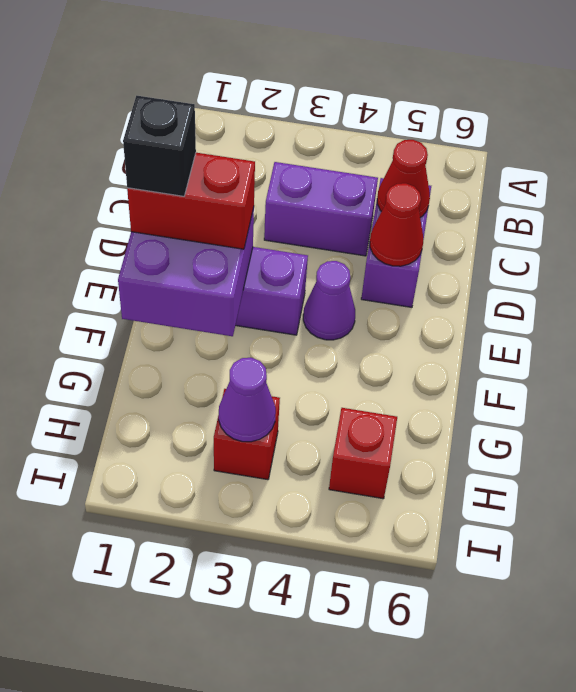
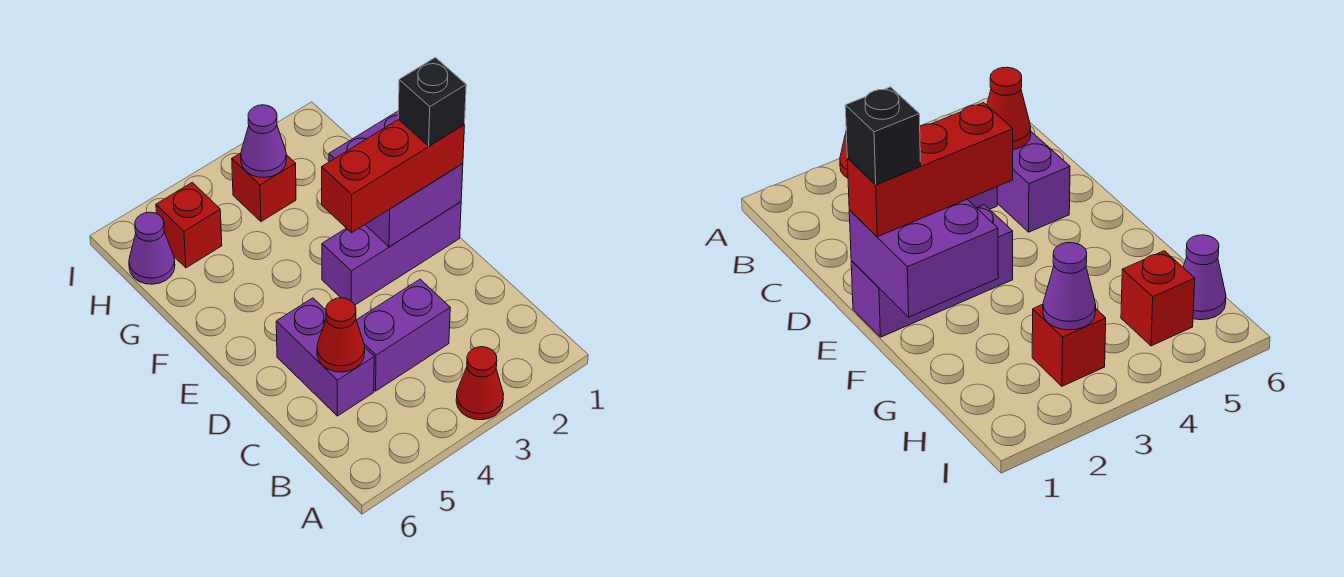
red 1x1 cone [370,183,423,266] -> red 1x1 cone moved to [456,347,504,420]
red 1x2 brick [127,153,255,249] -> red 1x3 brick [322,119,465,233]
purple 1x1 cone [303,261,355,340] -> purple 1x1 cone moved to [129,212,175,284]

